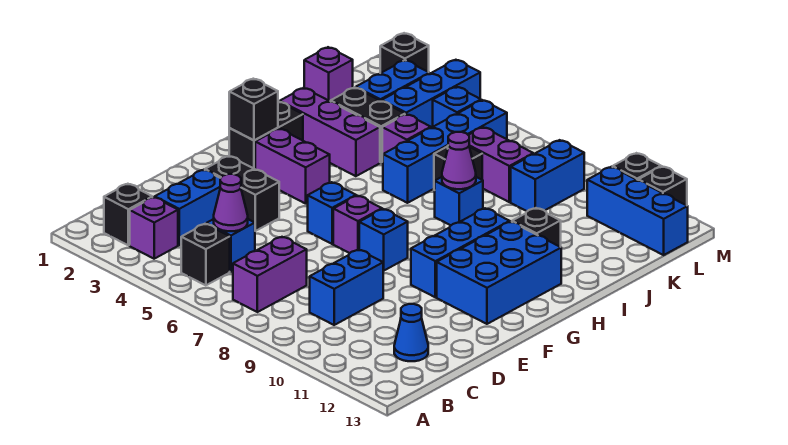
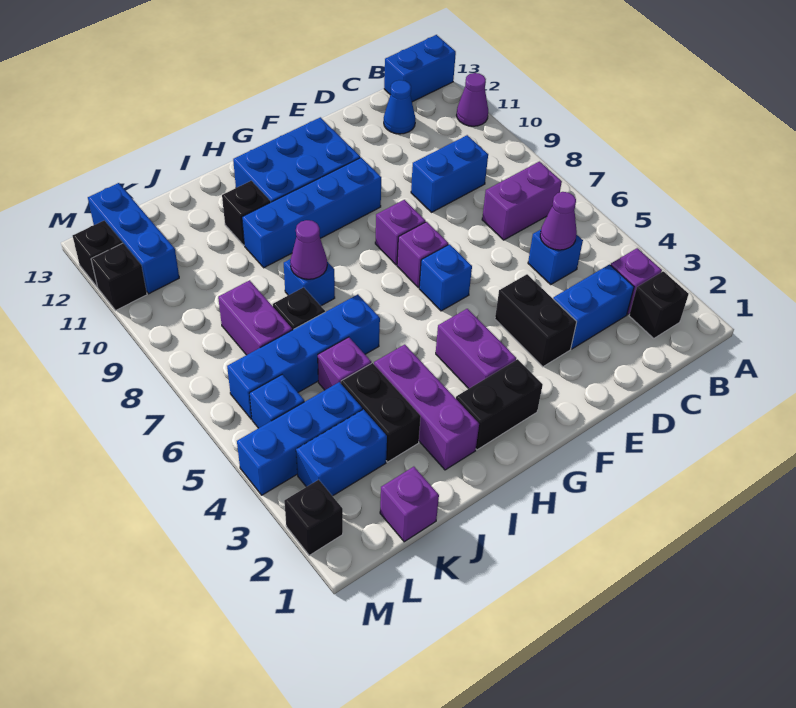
none -> purple 1x1 cone [457,73,488,126]
black 1x1 brick [181,224,230,285] -> none
blue 1x1 brick [359,209,408,271] -> purple 1x1 brick [375,200,426,265]
blue 1x3 brick [411,208,510,297] -> blue 1x4 brick [242,158,381,268]
black 1x1 brick [229,79,278,140] -> none
blue 1x2 brick [511,140,584,211] -> blue 1x2 brick moved to [384,35,456,102]

